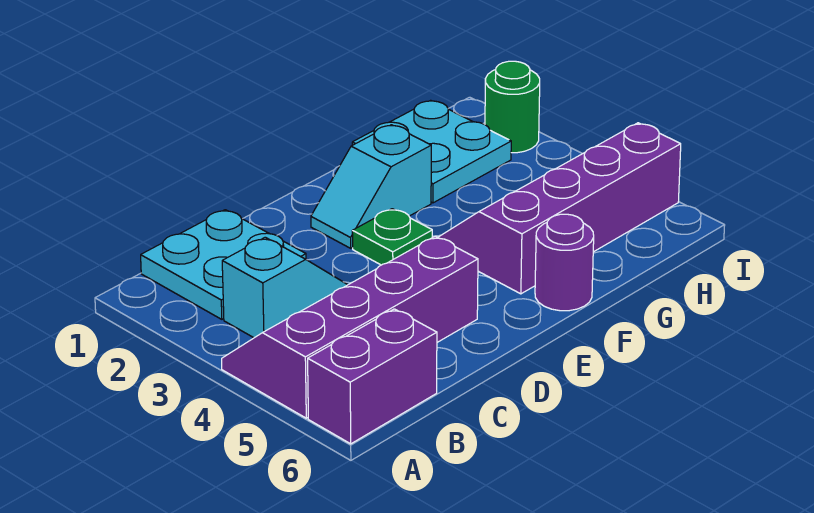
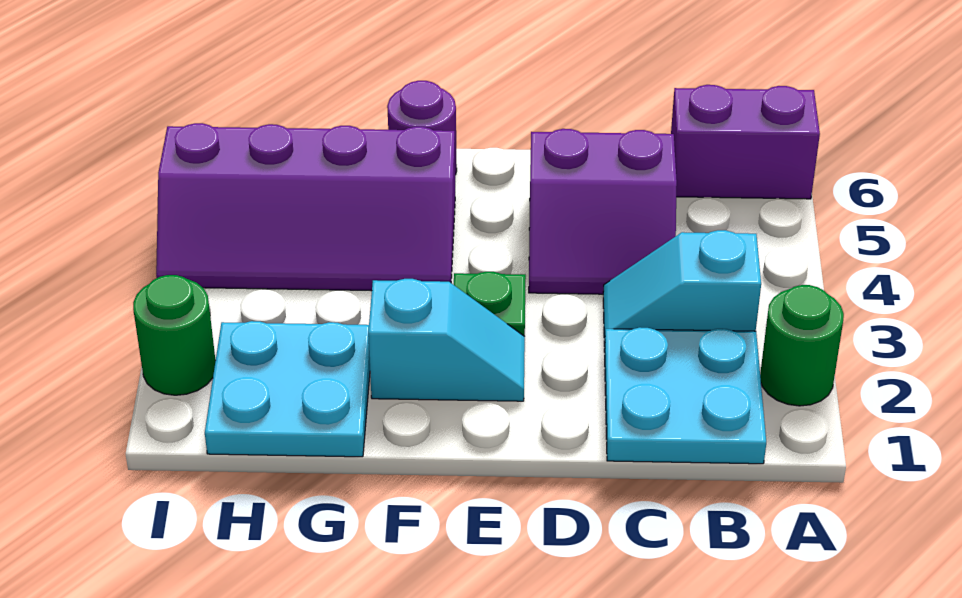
none -> green 1x1 round brick [760,285,844,406]
purple 2x4 slope [222,236,478,418] -> purple 2x2 slope [529,129,677,294]

